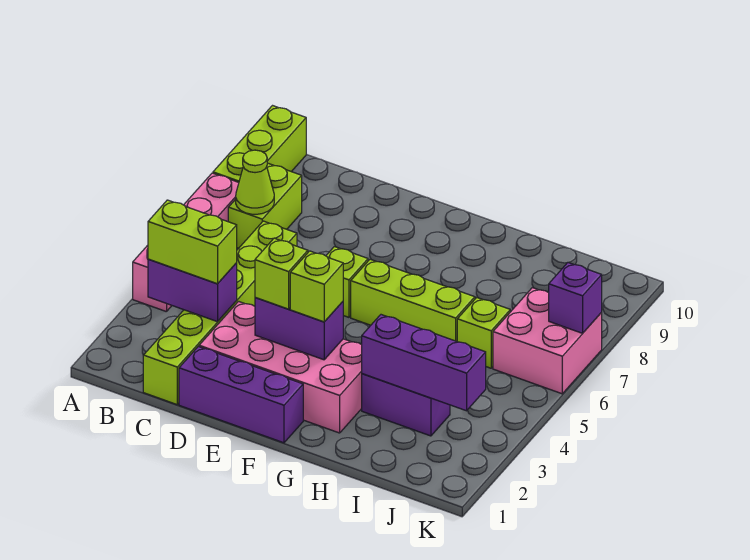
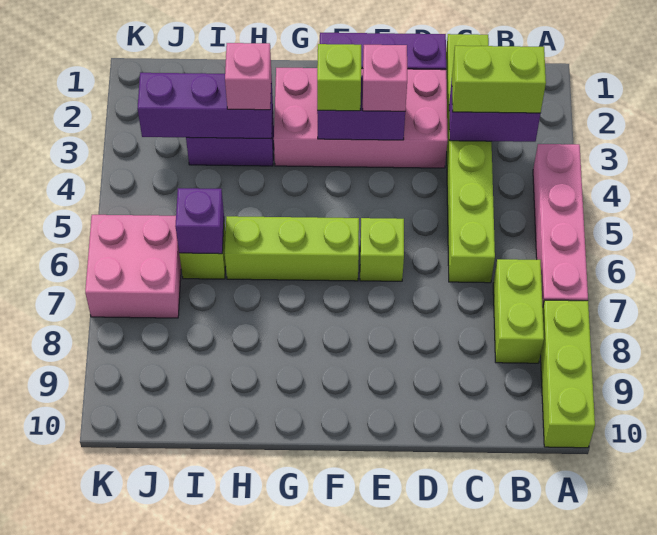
lime 1x1 cone [236,150,274,214] -> none
lime 1x1 brick [255,238,308,309] -> pink 1x1 brick [363,45,407,111]
none -> pink 1x1 brick [225,43,271,110]
purple 1x1 brick [549,262,602,333] -> purple 1x1 brick moved to [176,188,224,254]

